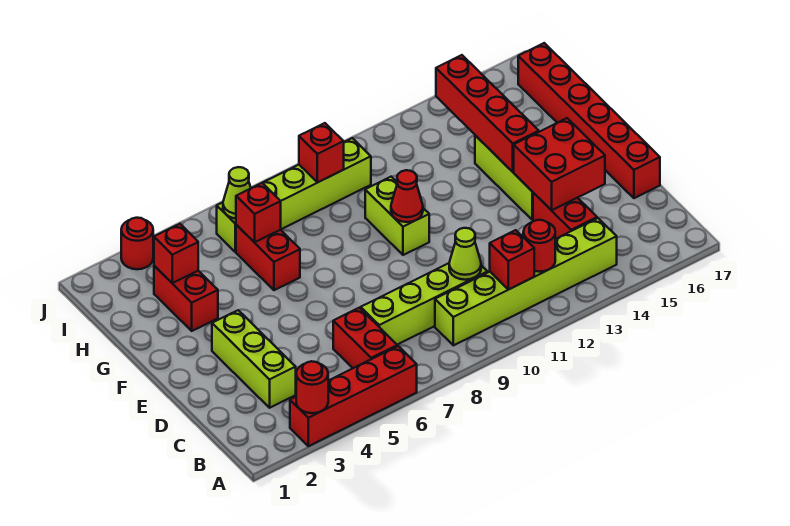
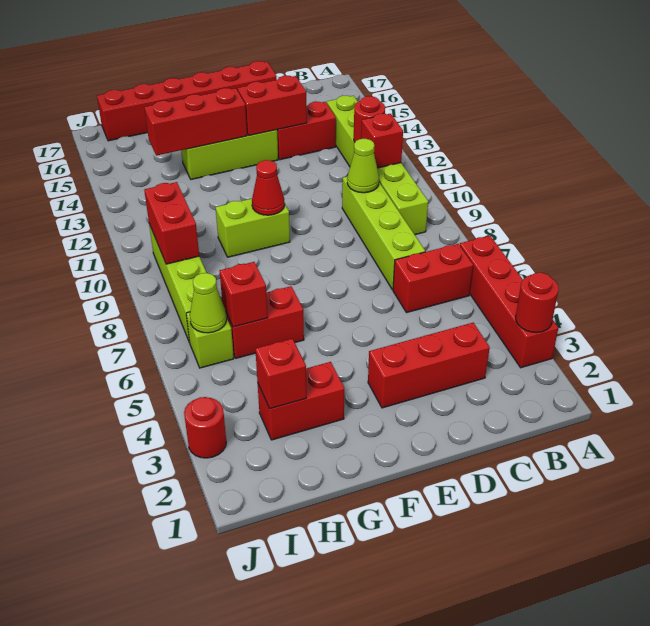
lime 1x3 brick [212,310,296,408] -> red 1x3 brick [368,323,490,408]
red 2x2 brick [514,118,605,210] -> red 1x2 brick [238,76,307,136]
red 1x4 brick [436,55,539,172] -> red 1x3 brick [144,88,247,156]
red 1x1 brick [299,123,344,183] -> red 1x2 brick [144,182,199,264]

